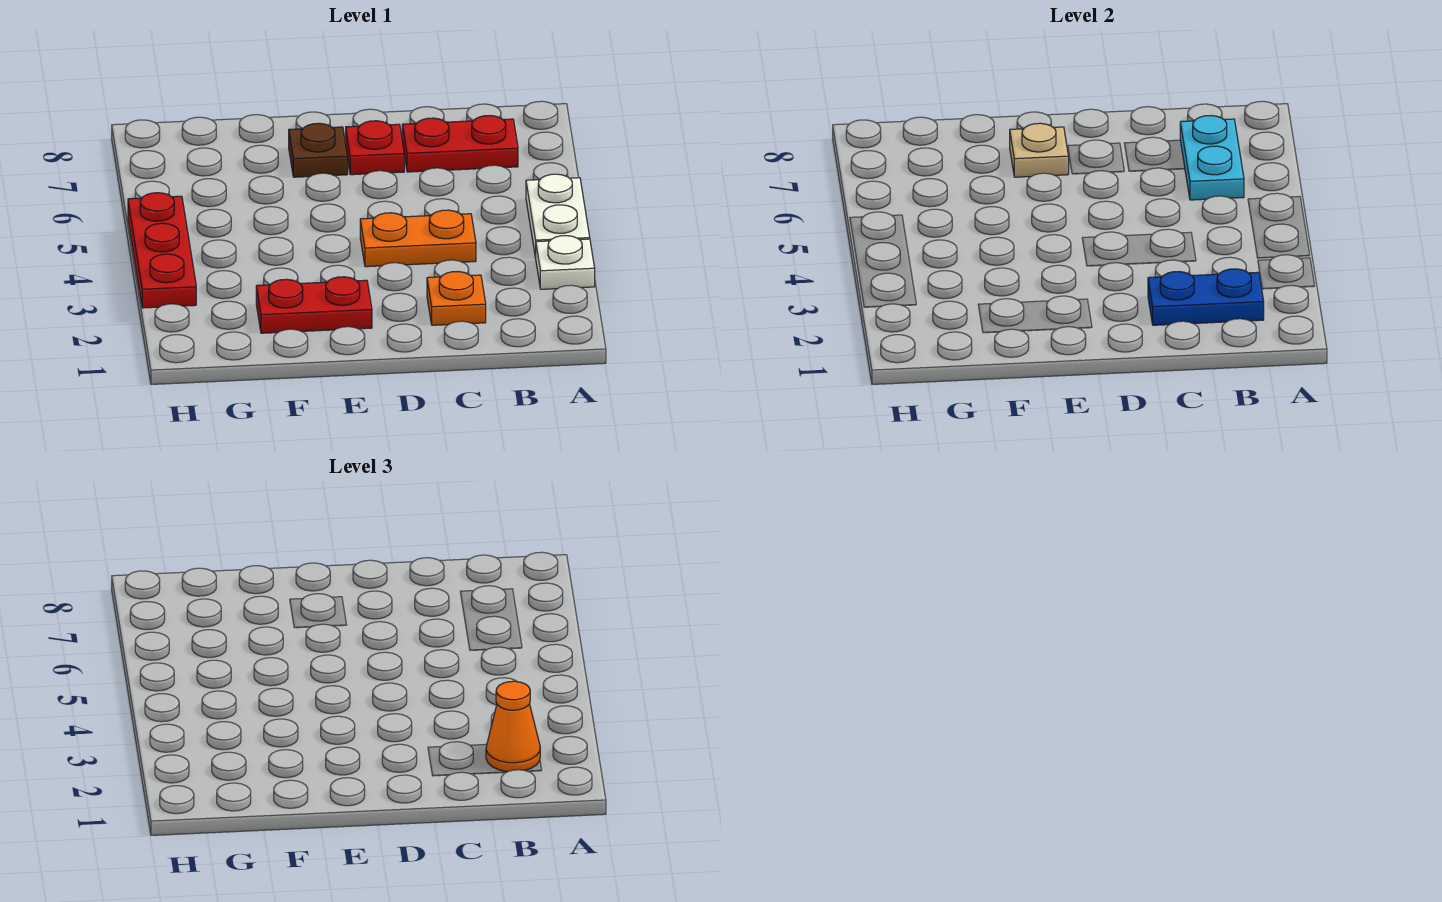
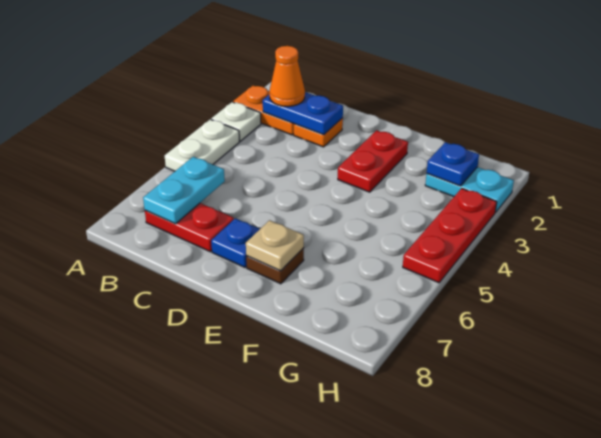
orange 1x2 plate [360,210,476,267] -> orange 1x2 plate moved to [233,85,294,135]
red 1x1 plate [346,121,404,175] -> blue 1x1 plate [211,218,260,267]
red 1x2 plate [256,277,372,333] -> red 1x2 plate turned to [338,130,408,192]
none -> cyan 1x2 plate [425,167,514,212]
none -> blue 1x1 plate [427,142,479,186]

